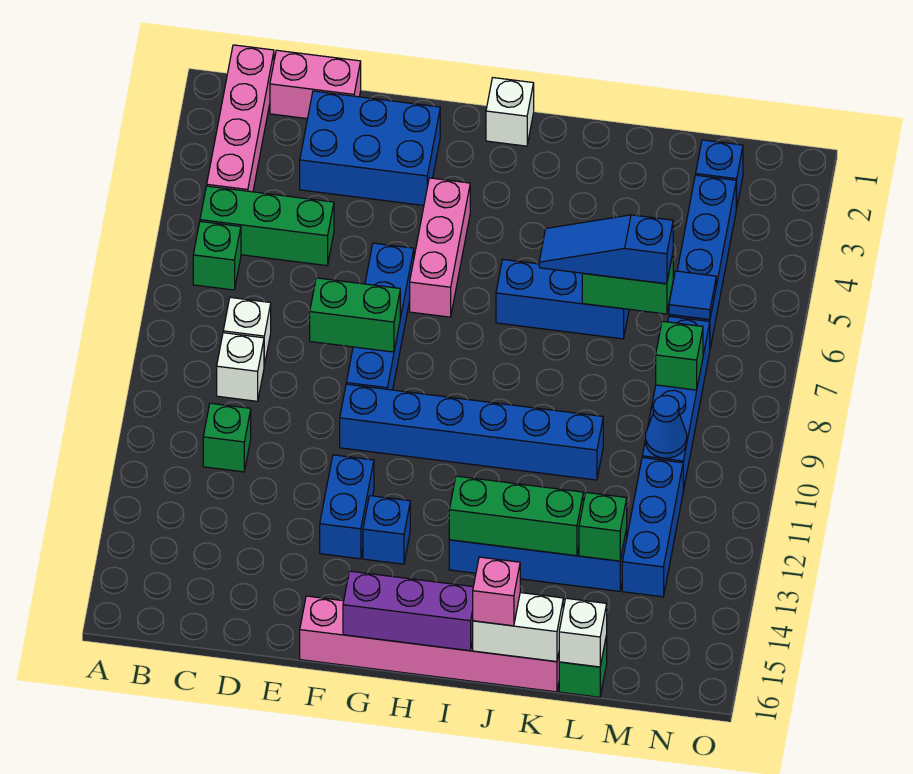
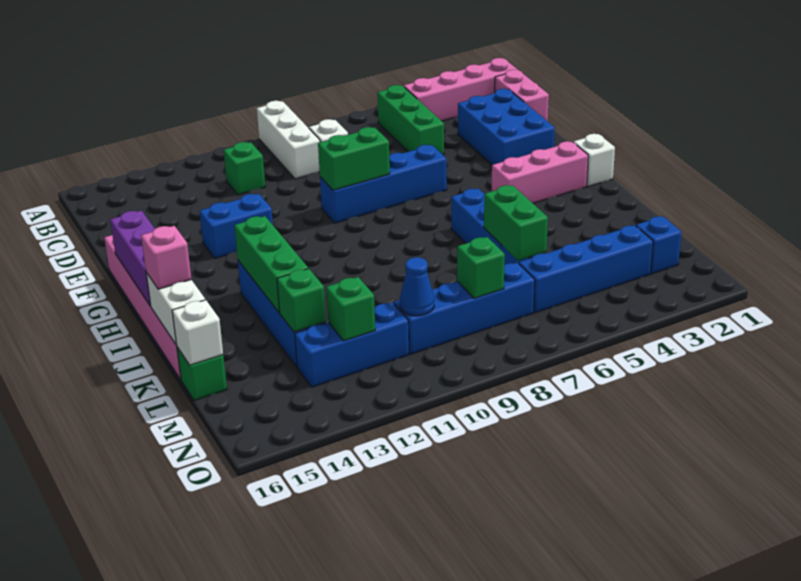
green 1x1 brick [193,221,241,290] -> green 1x1 brick moved to [326,277,375,341]
white 1x1 brick [217,333,264,401] -> white 1x3 brick [257,101,320,179]
green 1x2 brick [310,278,400,352] -> green 1x2 brick turned to [318,127,390,190]
blue 1x6 brick [340,384,603,480] -> none
pink 1x3 brick [410,178,470,317] -> pink 1x3 brick moved to [492,141,588,203]
blue 1x1 brick [363,496,410,564] -> none
blue 1x3 slope [539,215,673,284] -> none
blue 1x1 tile [669,271,716,320] -> none

